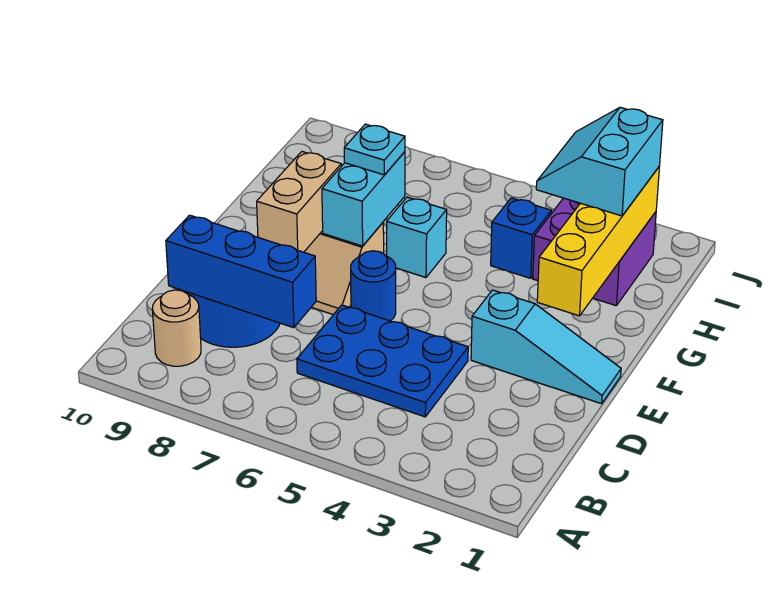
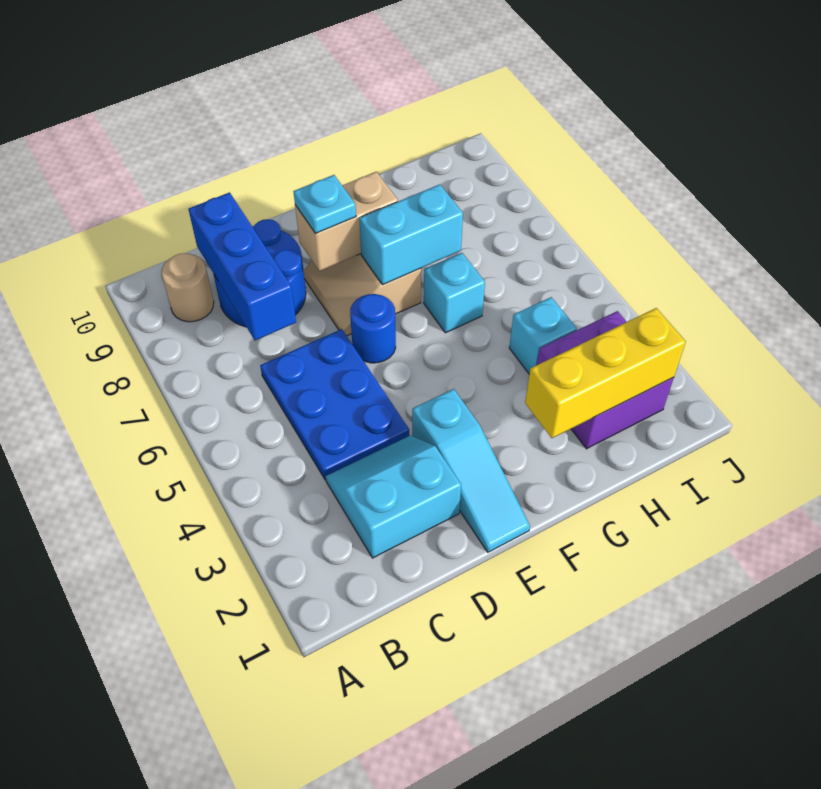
yellow 1x4 brick [537,166,660,316] -> yellow 1x3 brick [525,308,686,438]
cyan 1x1 plate [344,124,405,175] -> cyan 1x1 plate moved to [293,175,356,234]
cyan 2x2 slope [536,107,663,216] -> cyan 2x2 slope moved to [326,435,461,558]
blue 1x1 brick [491,198,551,278] -> cyan 1x1 brick [509,297,577,374]

